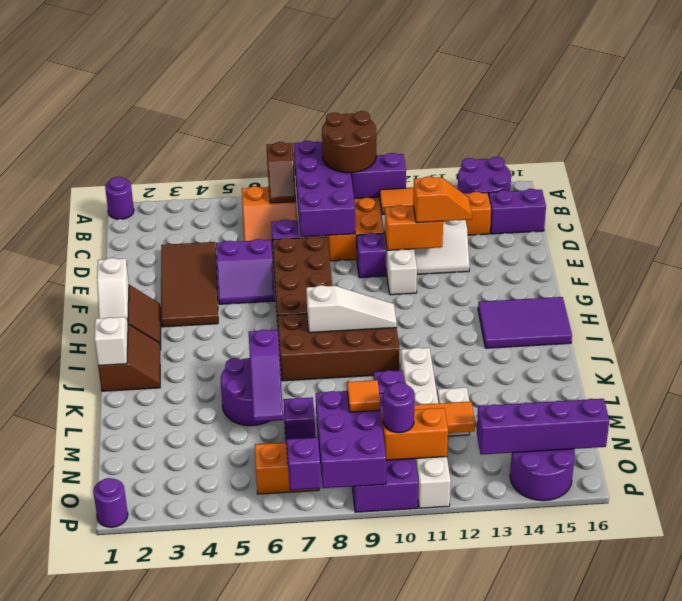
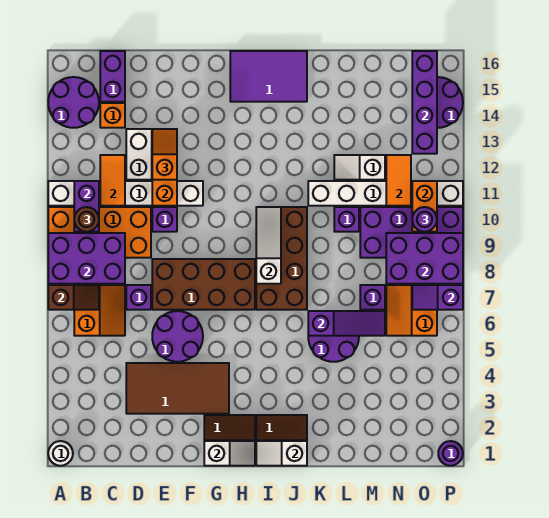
purple 1x1 round brick [105,177,134,219] -> white 1x1 round brick [48,441,73,466]
purple 2x4 brick [294,141,355,237] -> purple 2x3 brick [48,233,125,284]
brown 2x2 round brick [322,111,376,173] -> brown 1x1 round brick [74,207,99,232]
purple 2x2 slope [216,239,275,304] -> purple 2x2 round brick [152,311,203,362]
purple 2x3 tile [478,297,572,348] -> purple 2x3 tile turned to [230,51,307,102]
orange 1x1 tile [347,380,380,412] -> none

